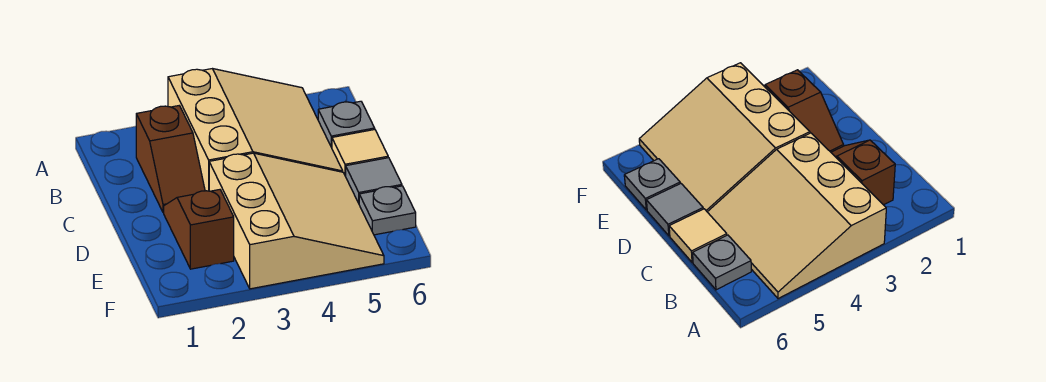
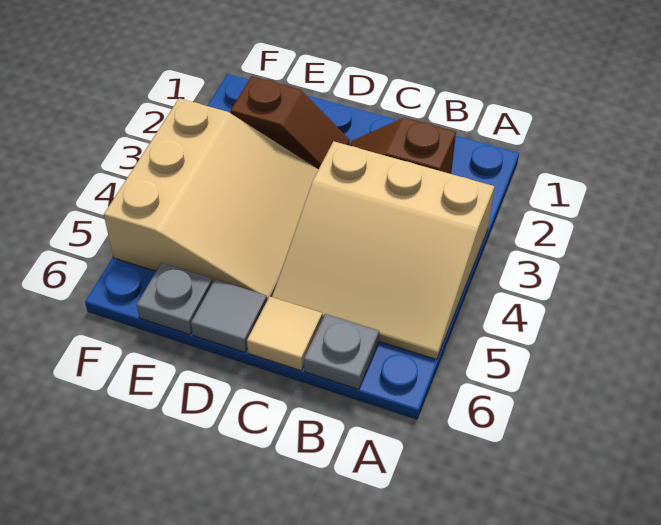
tan 3x3 slope [209,153,384,289] -> tan 3x3 slope turned to [104,98,319,300]

